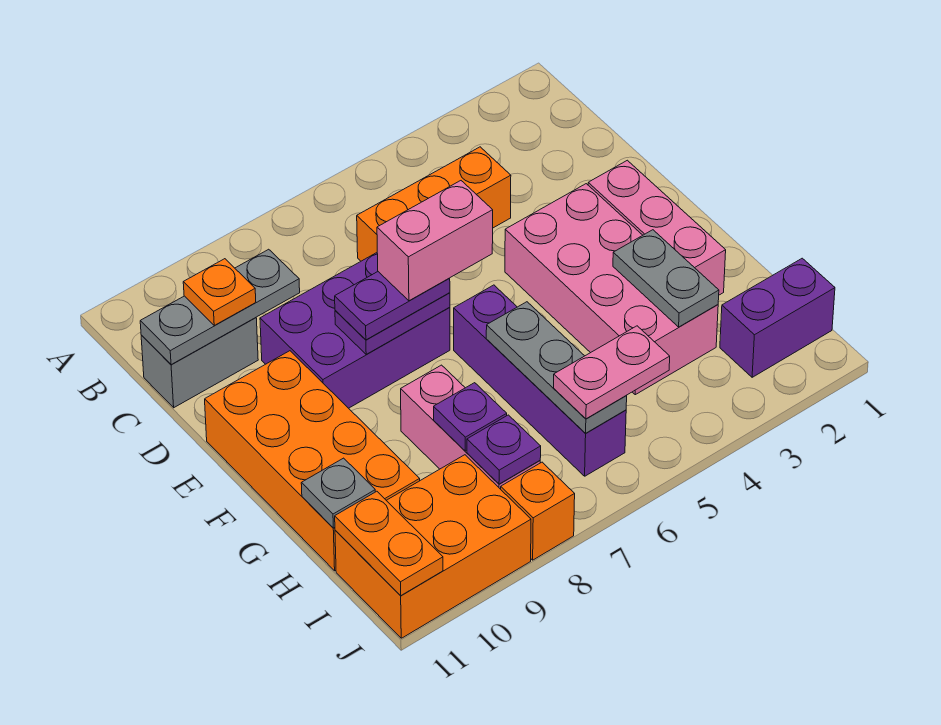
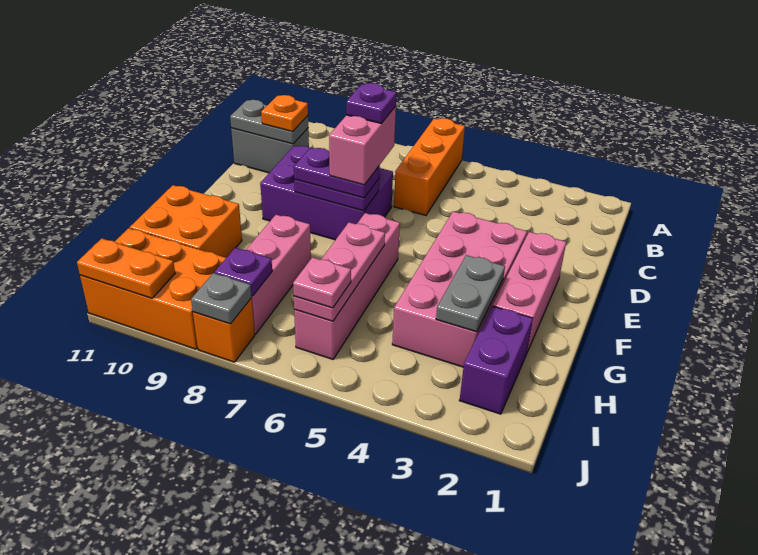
orange 1x3 brick [357,147,511,261] -> orange 1x3 brick turned to [394,118,465,215]
grey 1x3 plate [140,249,300,365] -> grey 1x2 plate [230,100,308,144]
pink 1x2 brick [377,181,493,301] -> pink 1x2 brick turned to [329,106,396,185]
orange 2x4 brick [205,351,420,571] -> orange 2x2 brick [130,185,242,258]
purple 1x4 brick [454,285,626,476] -> pink 1x4 brick [294,213,400,359]
grey 1x3 plate [486,302,627,433] -> pink 1x3 plate [294,222,385,321]
purple 1x1 plate [434,383,507,451] -> purple 1x1 plate moved to [346,83,397,124]
grey 1x1 plate [301,458,375,528] -> grey 1x1 plate moved to [191,273,252,324]
purple 1x2 brick [720,258,835,377] -> purple 1x2 brick turned to [459,306,533,414]
pink 1x2 plate [554,326,670,419] -> pink 1x1 plate [293,257,351,308]
orange 1x2 plate [335,491,443,596] -> orange 1x2 plate turned to [77,238,175,298]

